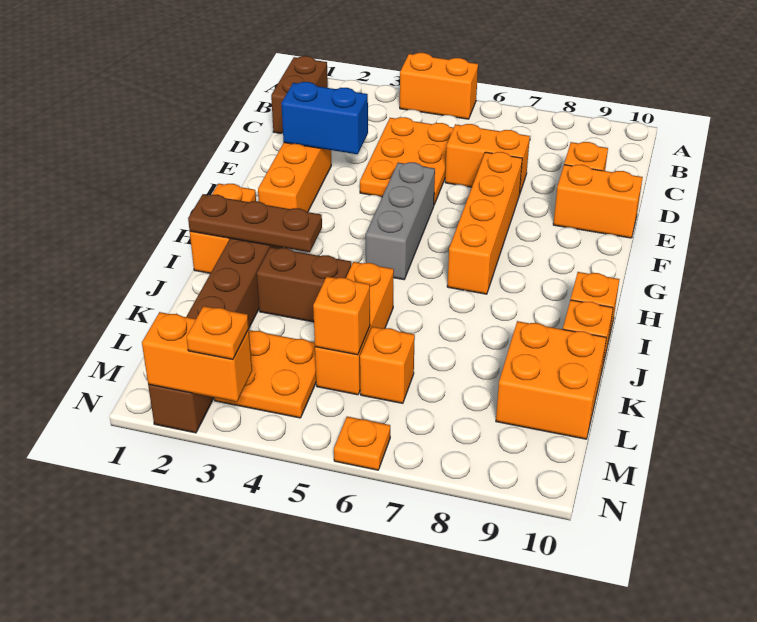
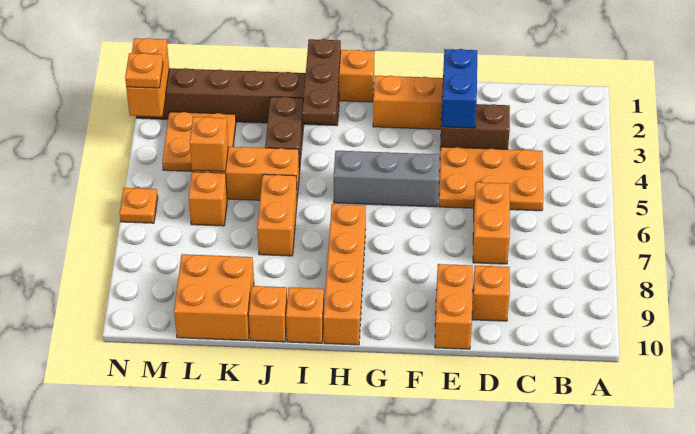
orange 1x2 brick [400,53,478,119] -> orange 1x2 brick moved to [257,174,297,256]
brown 1x2 brick [271,56,328,133] -> brown 1x2 brick moved to [440,104,510,149]
orange 1x4 brick [447,152,522,294] -> orange 1x4 brick turned to [324,204,366,345]

